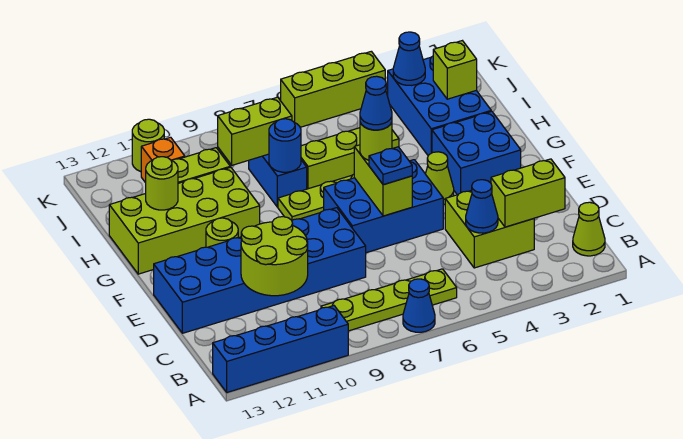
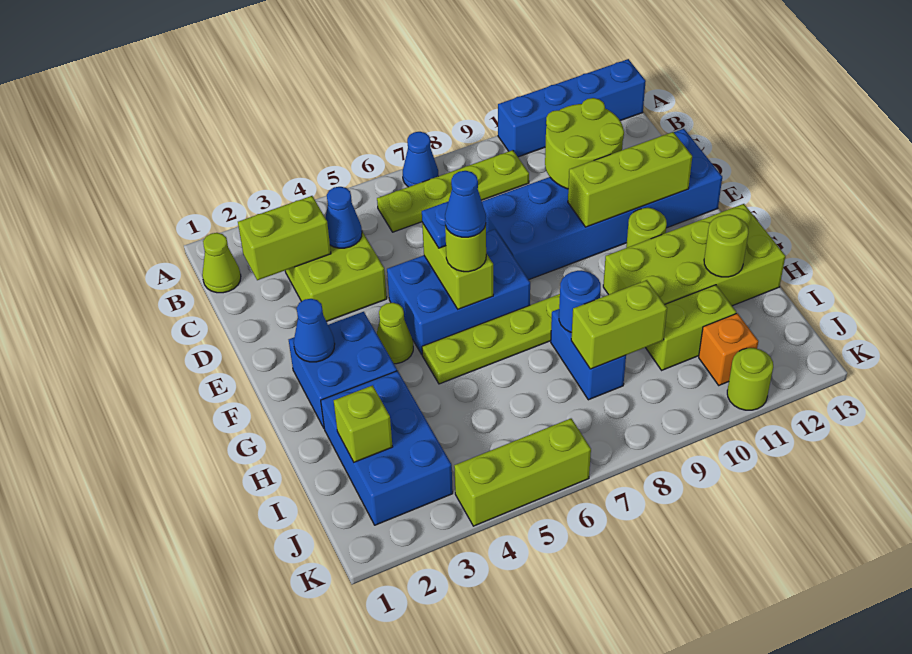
lime 1x3 brick [301,128,399,189] -> lime 1x3 brick moved to [568,132,692,227]
blue 1x1 cone [393,32,425,85] -> blue 1x1 cone moved to [294,299,335,362]

